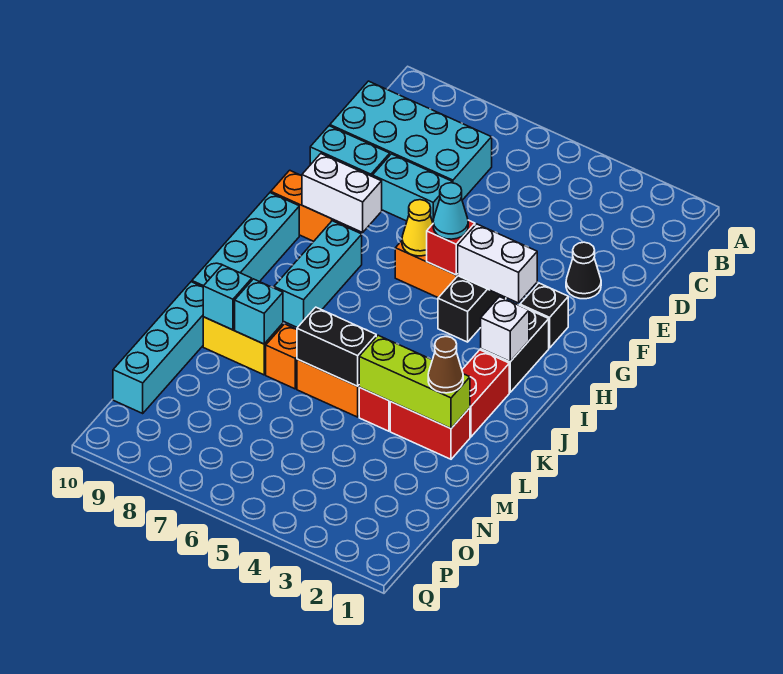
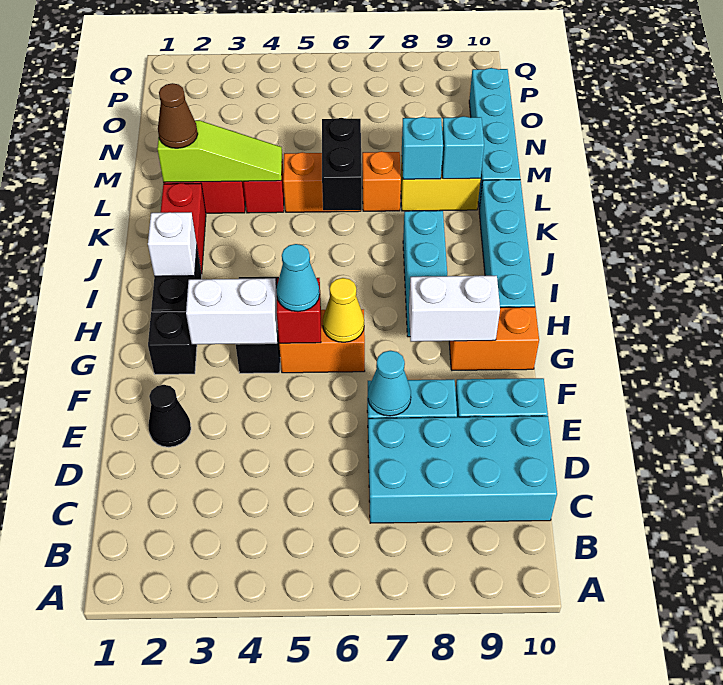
none -> cyan 1x1 cone [368,351,411,416]
lime 1x3 brick [359,335,470,429] -> lime 1x3 slope [157,120,282,182]
black 1x2 brick [297,307,376,386] -> black 1x2 brick turned to [322,118,362,210]

